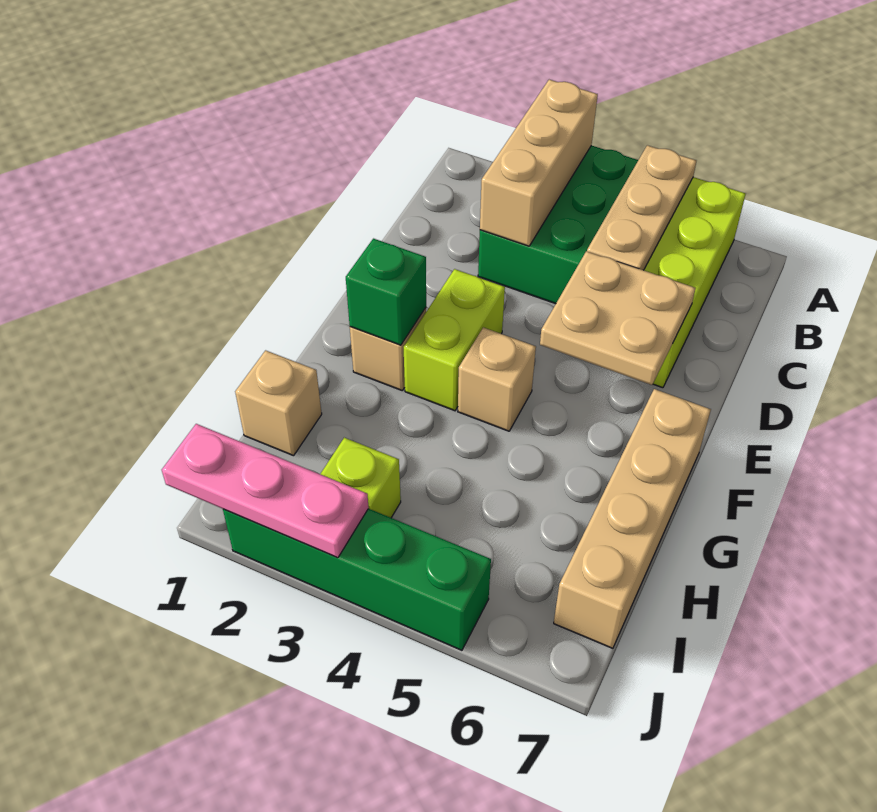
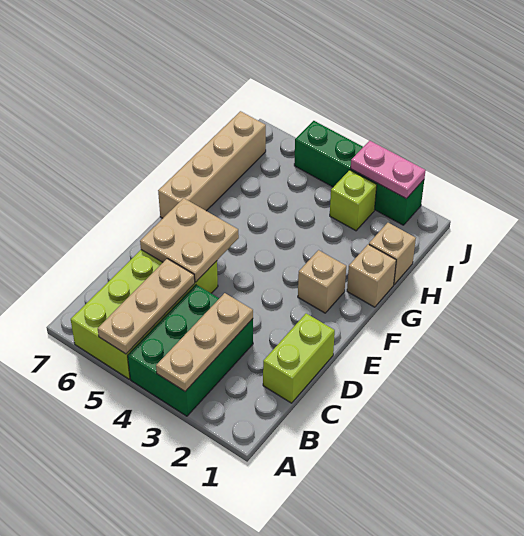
tan 1x3 brick [480,80,598,246] -> tan 1x3 plate [156,293,253,391]
lime 1x2 brick [404,269,505,411] -> lime 1x2 brick moved to [263,313,335,403]
green 1x1 brick [346,239,426,345] -> none
tan 1x1 brick [458,327,536,431] -> tan 1x1 brick moved to [347,244,396,307]
pink 1x3 plate [162,424,369,558] -> pink 1x2 plate [351,141,426,199]

